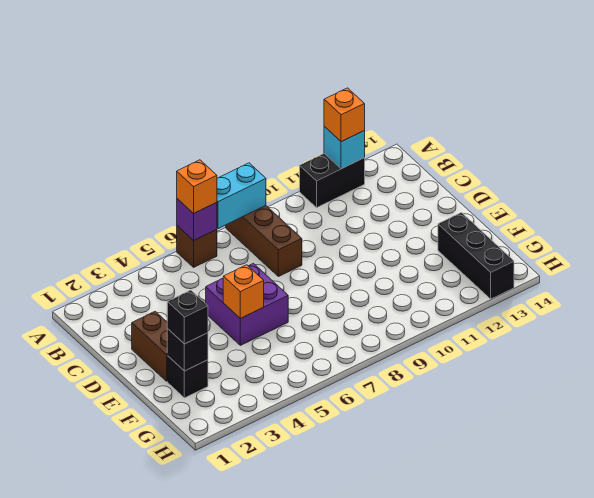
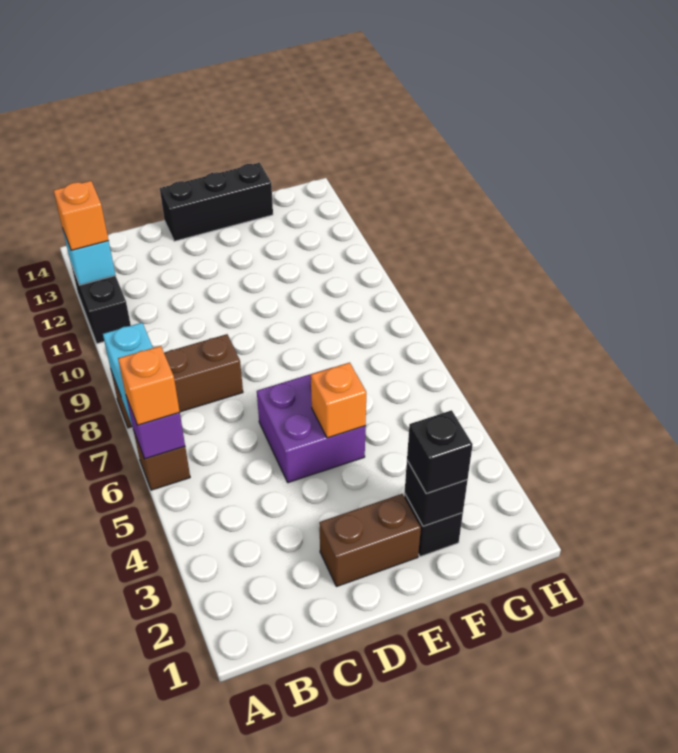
black 1x3 brick [438,213,514,299] -> black 1x3 brick moved to [160,163,273,241]

